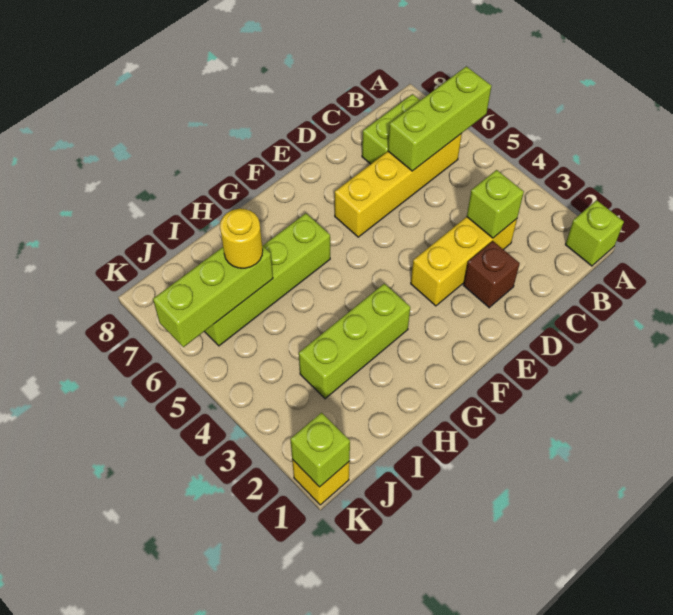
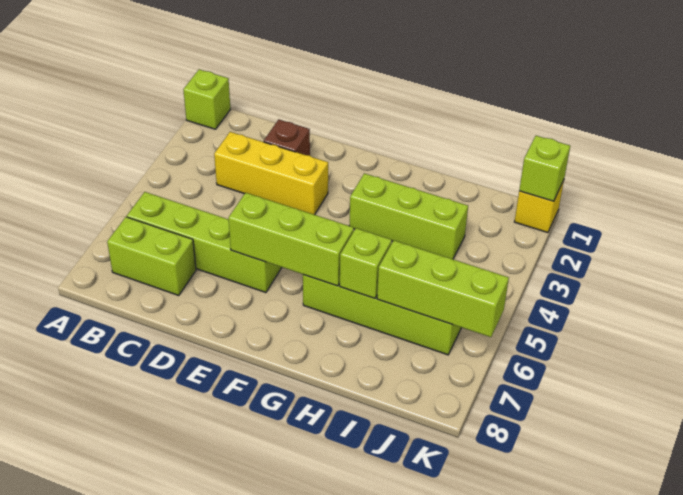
lime 1x3 brick [388,66,491,171] -> lime 1x3 brick moved to [228,193,354,286]
yellow 1x4 brick [335,134,462,237] -> lime 1x4 brick [127,192,282,293]
lime 1x1 brick [467,170,524,238] -> lime 1x1 brick moved to [340,228,392,298]
yellow 1x1 round brick [220,209,263,268] -> none

